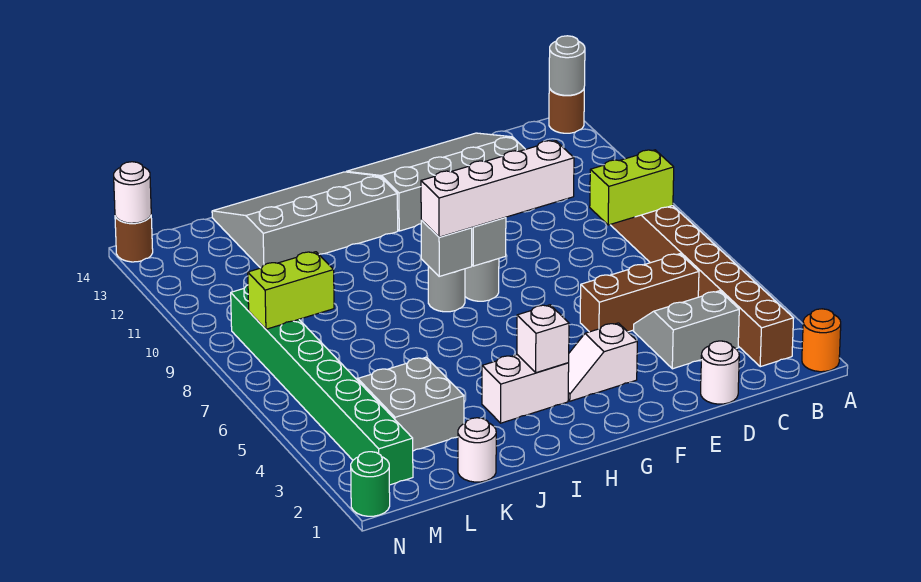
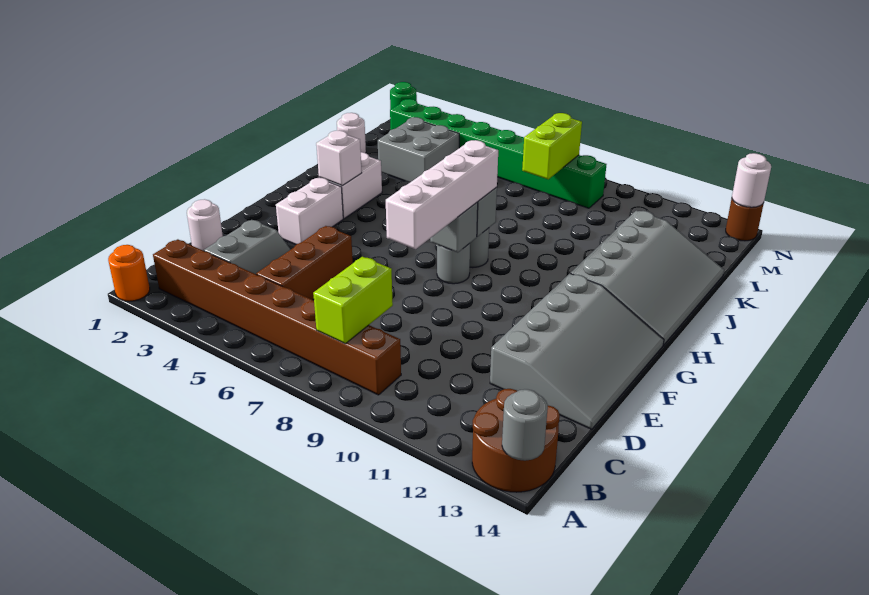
brown 1x1 round brick [549,88,584,133] -> brown 2x2 round brick [472,389,560,492]
white 1x2 slope [568,323,637,401] -> white 1x2 brick [276,178,343,244]

